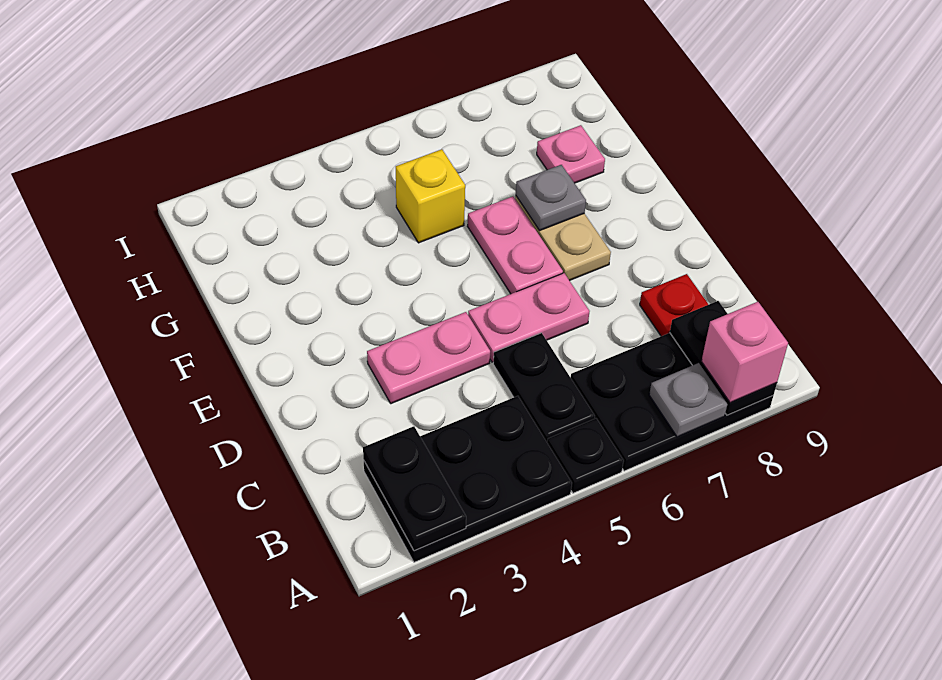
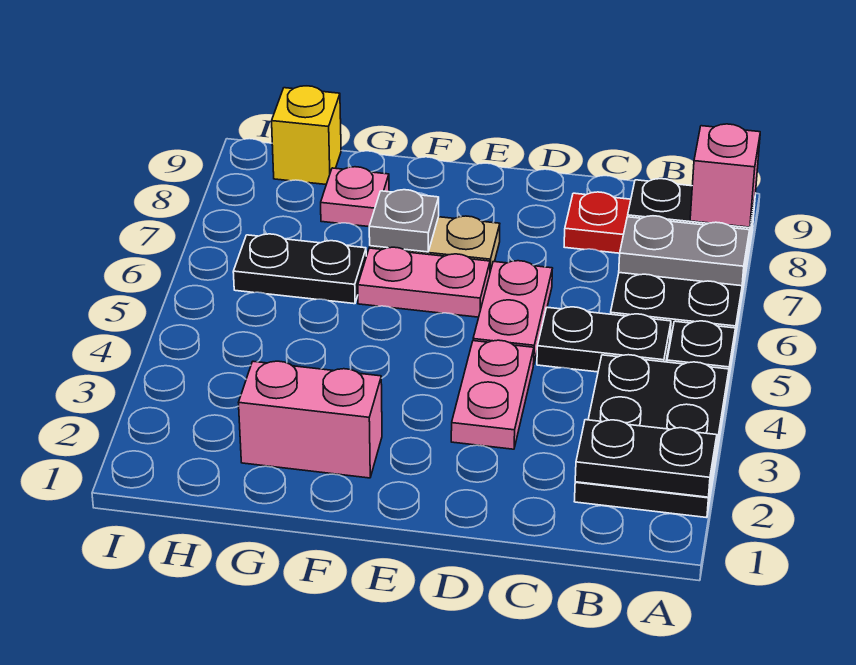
grey 1x1 plate [649,363,727,437] -> grey 1x2 plate [619,216,750,286]
none -> pink 1x2 brick [239,361,382,478]
yellow 1x1 brick [396,149,465,243] -> yellow 1x1 brick moved to [272,86,341,184]
none -> black 1x2 plate [233,234,366,304]

